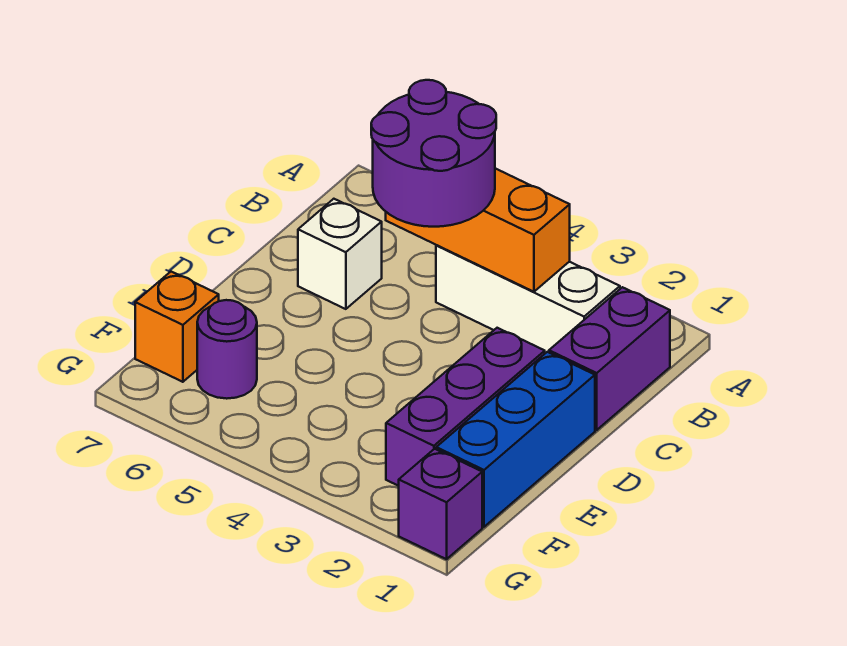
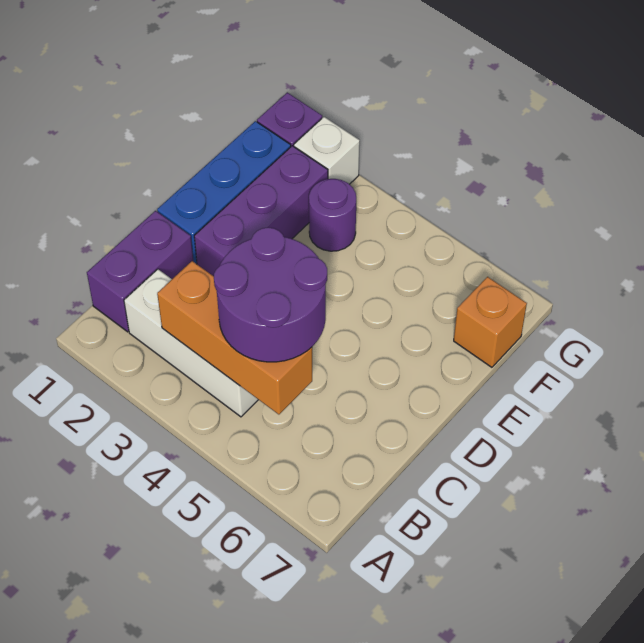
white 1x1 brick [298,199,382,309] -> white 1x1 brick moved to [294,117,360,184]
purple 1x1 round brick [197,300,257,399] -> purple 1x1 round brick moved to [309,179,356,251]

